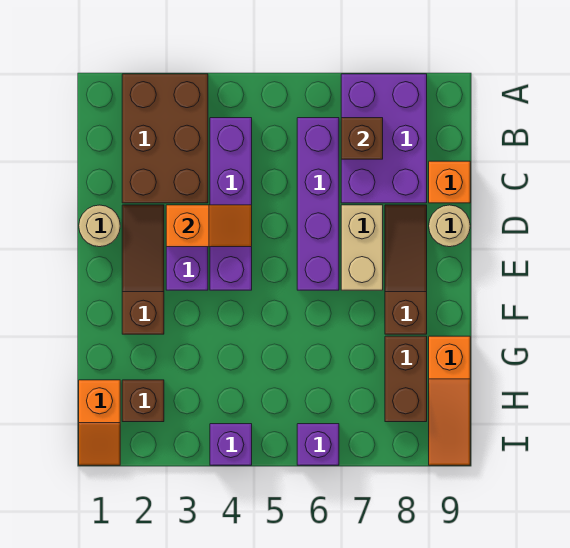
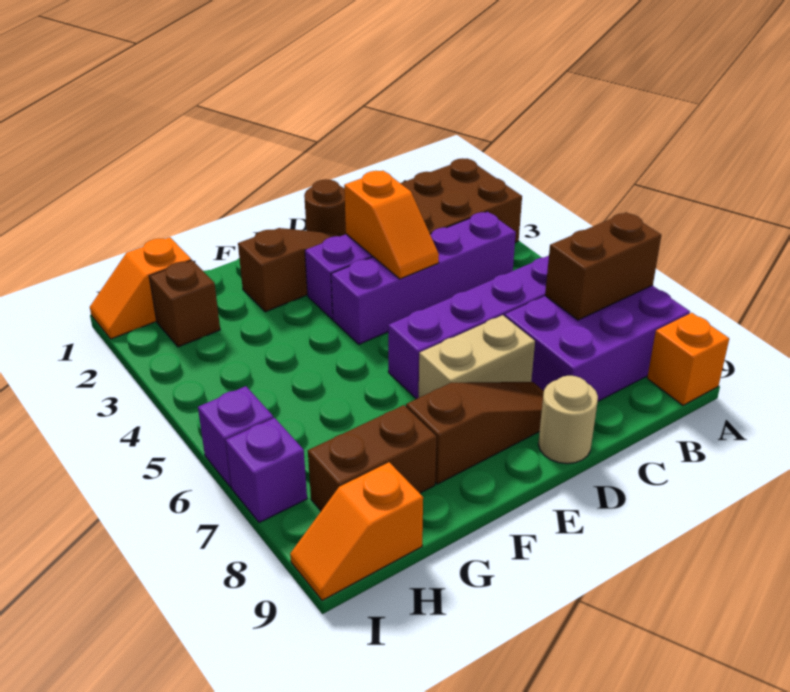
brown 1x1 brick [341,118,383,159] -> brown 1x2 brick [545,212,661,320]
orange 1x1 brick [429,161,470,203] -> orange 1x1 brick moved to [647,313,729,405]
tan 1x1 round brick [79,205,120,247] -> brown 1x1 round brick [304,179,346,235]
orange 1x3 slope [429,336,470,465] -> orange 1x2 slope [290,462,423,601]
purple 1x1 brick [210,424,252,465] -> purple 1x1 brick moved to [226,418,307,523]

